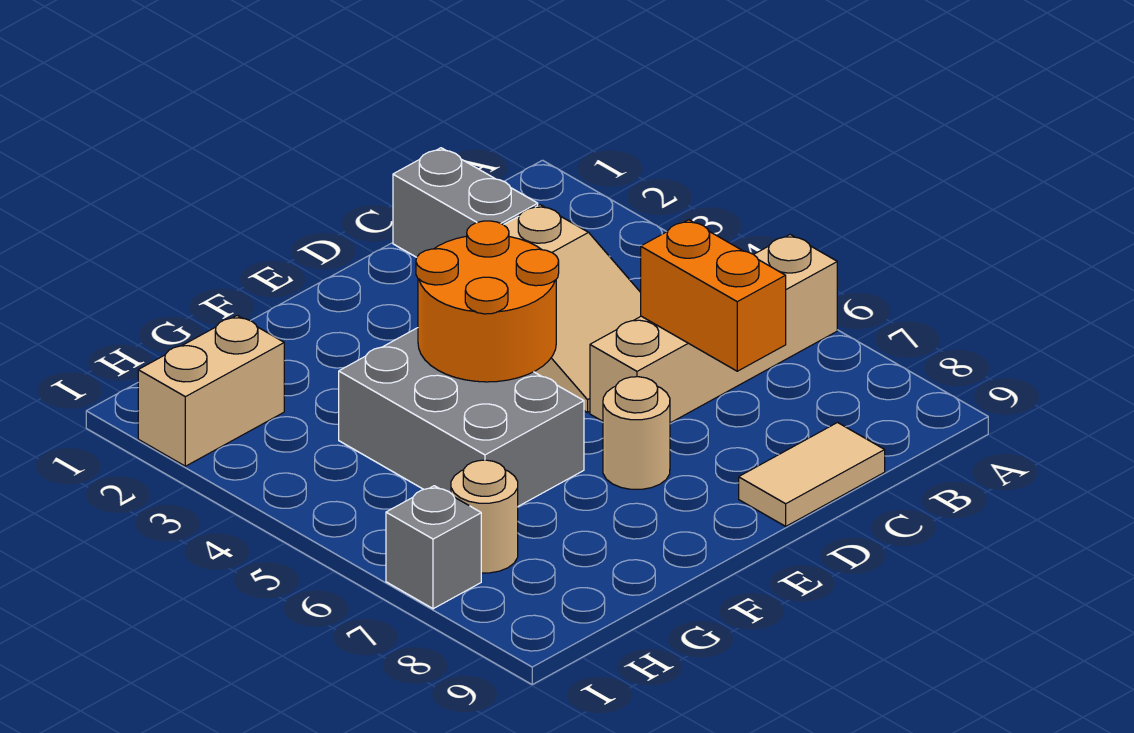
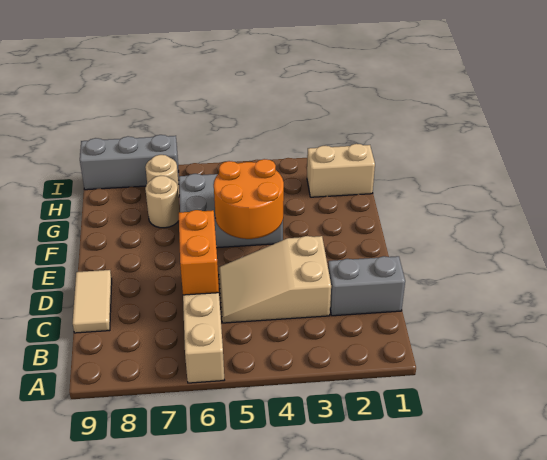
orange 1x2 brick [641,220,786,371] -> orange 1x2 brick turned to [179,210,219,295]
tan 1x1 round brick [603,377,670,489] -> tan 1x1 round brick moved to [145,176,180,228]
tan 1x2 brick [138,316,284,466] -> tan 1x2 brick turned to [307,144,375,197]
grey 1x1 brick [386,486,481,609] -> grey 1x3 brick [80,135,179,190]

